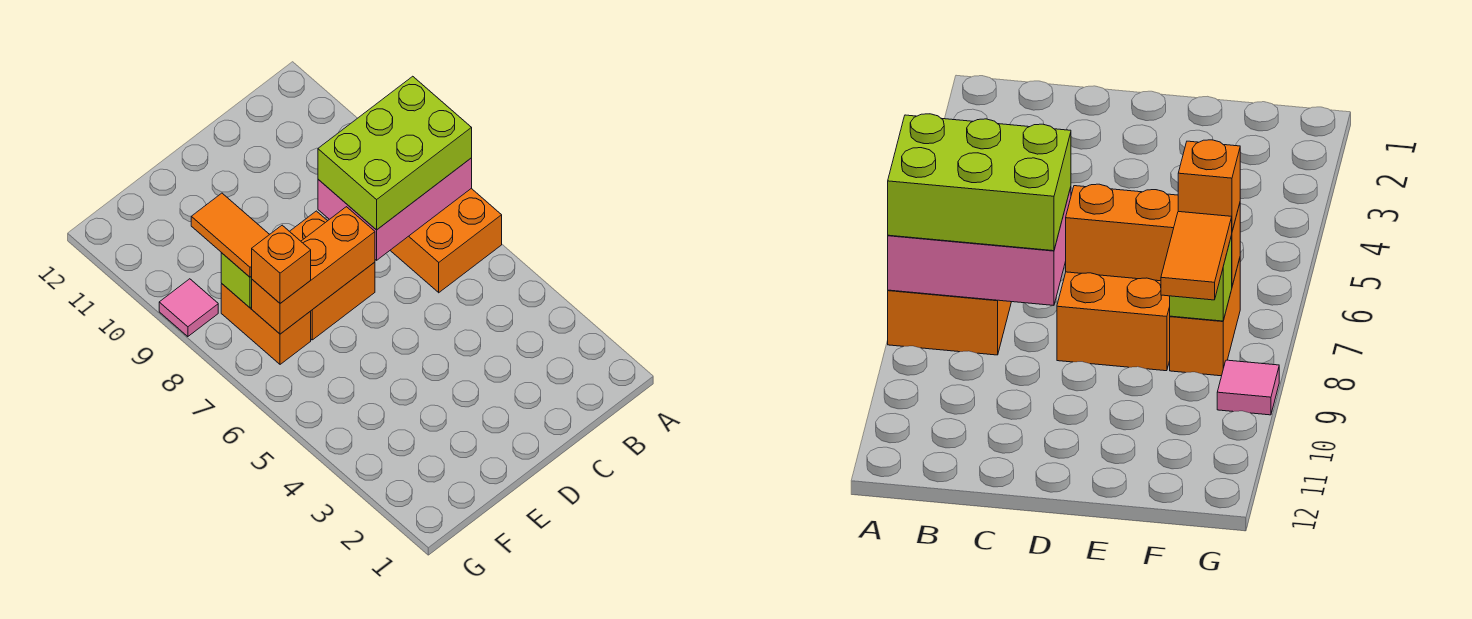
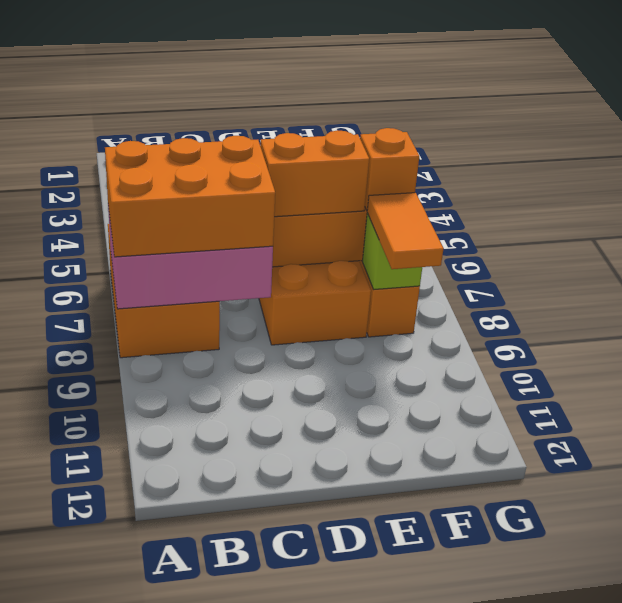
lime 2x3 brick [318,76,472,230] -> orange 2x3 brick [105,136,275,257]
none -> orange 1x2 brick [260,130,369,217]
pink 1x1 tile [159,279,218,337] -> none

